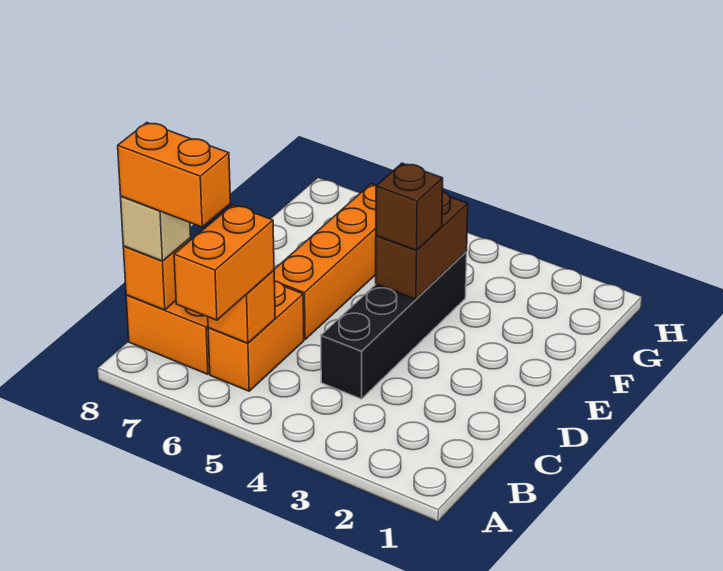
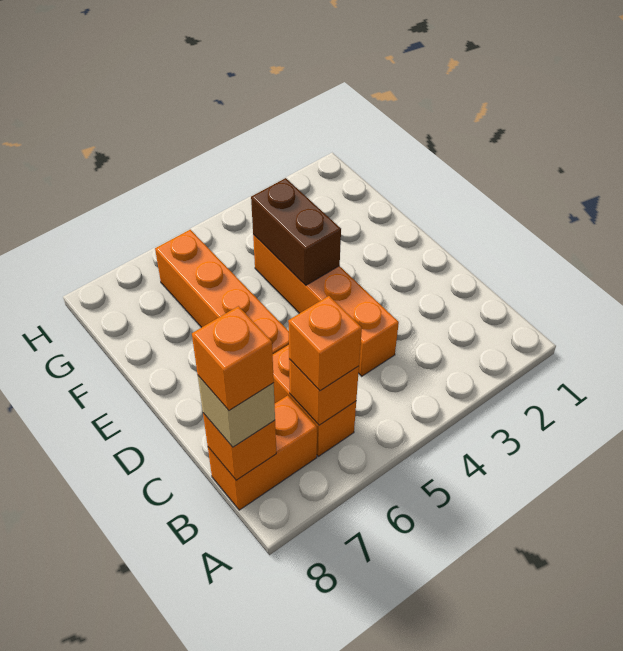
orange 1x2 brick [174,205,274,320] -> orange 1x1 brick [288,296,362,391]
orange 1x2 brick [118,123,231,227] -> orange 1x1 brick [192,306,274,411]
black 1x4 brick [321,252,467,399] -> orange 1x4 brick [253,235,399,376]
brown 1x1 brick [376,163,443,250] -> none

